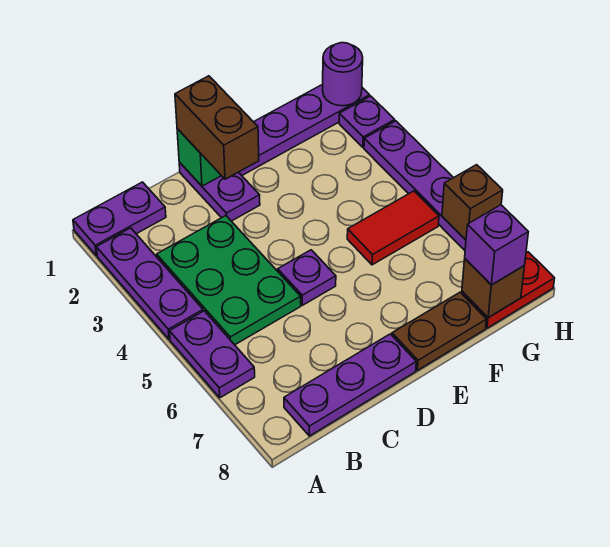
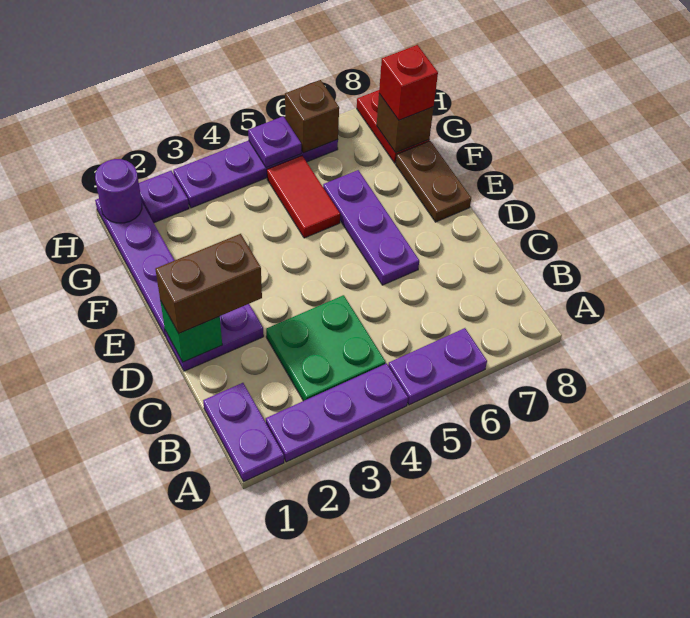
green 2x3 plate [157,216,301,345] -> green 2x2 plate [266,295,386,401]
purple 1x3 plate [284,334,416,436] -> purple 1x3 plate moved to [323,170,419,285]
purple 1x1 plate [278,250,336,305] -> purple 1x1 plate moved to [248,116,301,168]
purple 1x1 brick [465,205,528,285] -> red 1x1 brick [379,45,438,120]

